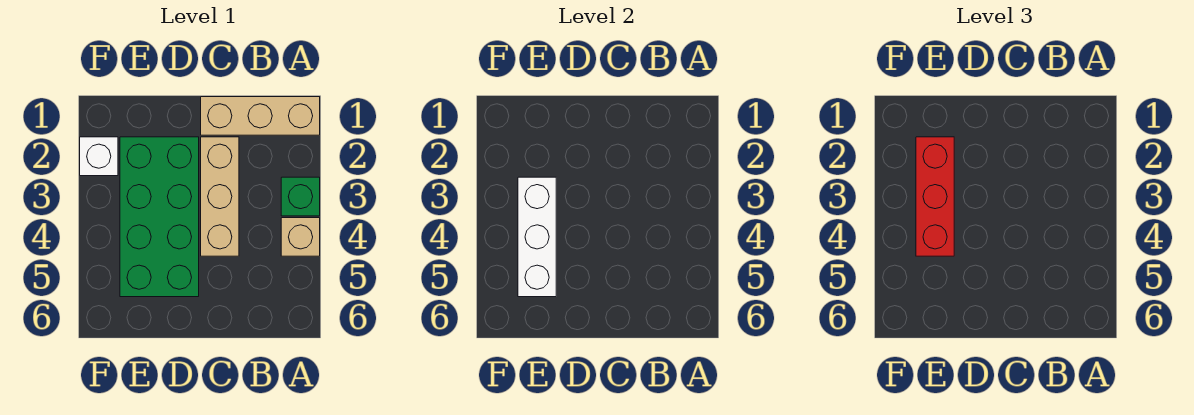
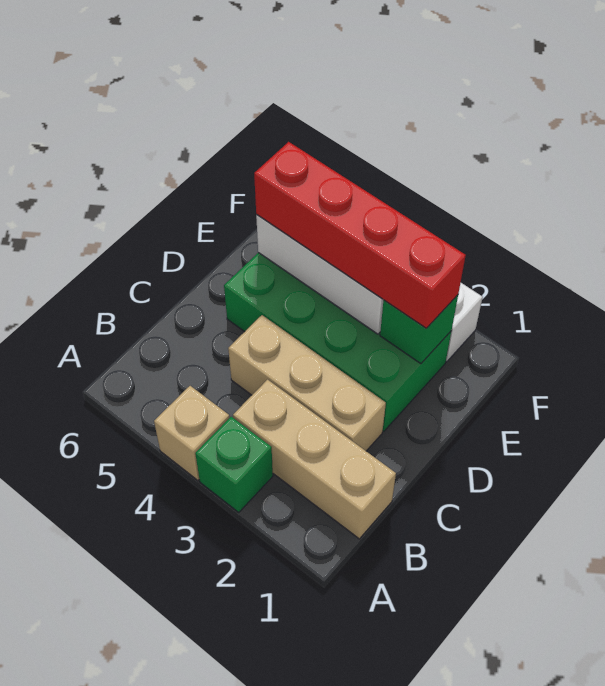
tan 1x3 brick [201,97,320,135] -> tan 1x3 brick turned to [233,380,396,539]
none -> green 1x1 brick [380,295,458,364]
red 1x3 brick [916,137,954,256] -> red 1x4 brick [254,142,466,328]

